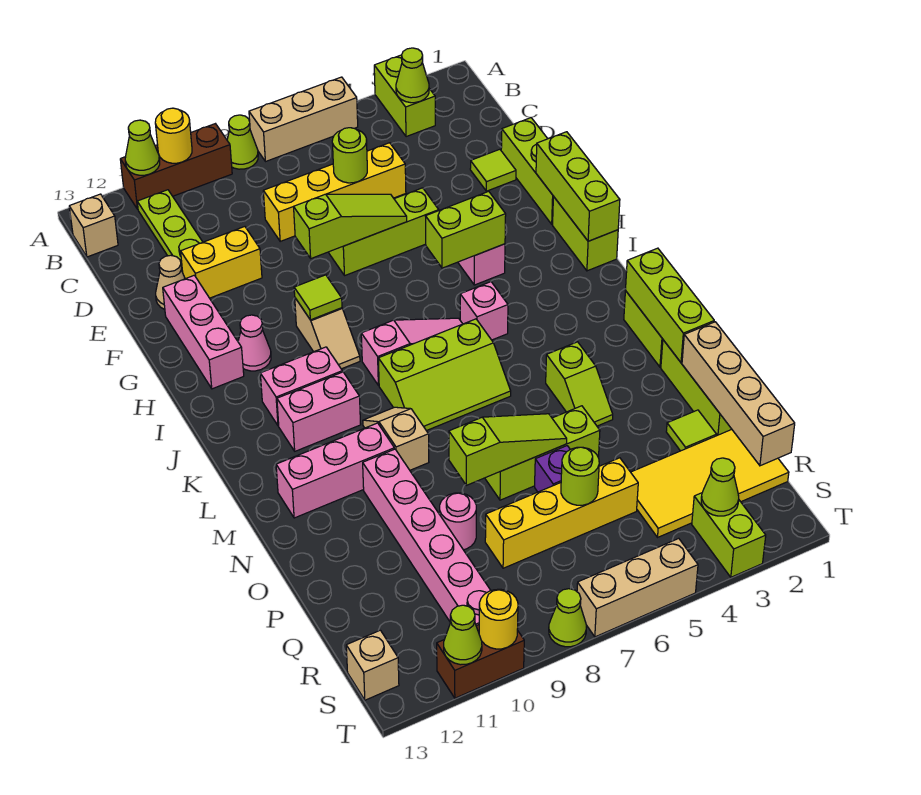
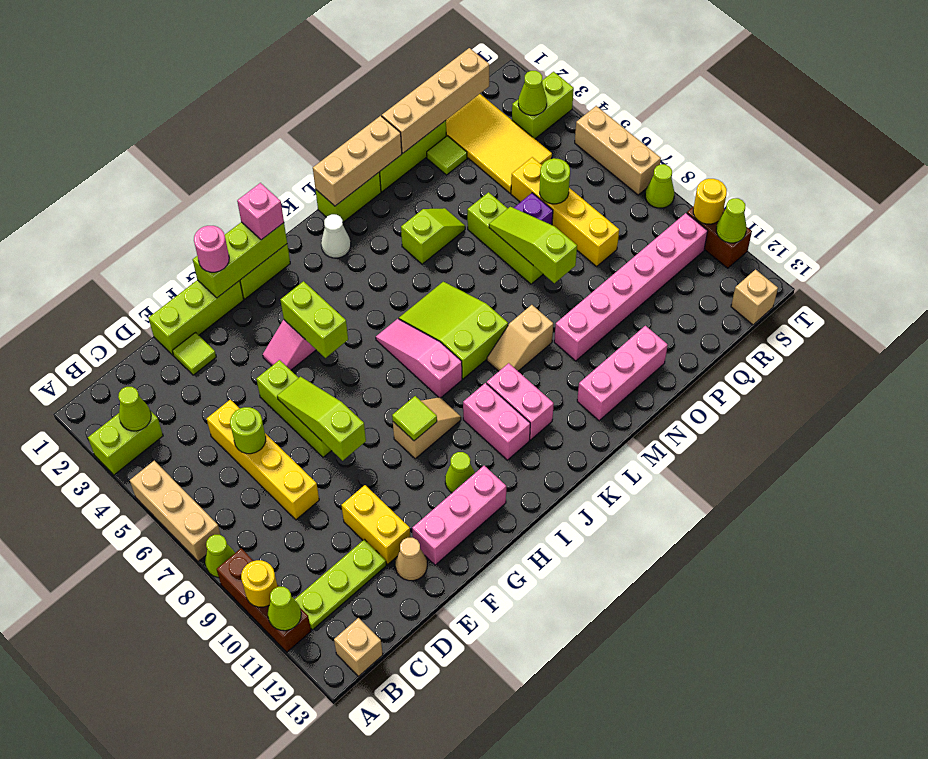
pink 1x1 cone [238,315,271,371] -> lime 1x1 cone [445,452,475,493]
pink 1x1 brick [460,282,508,340] -> pink 1x1 brick moved to [237,183,284,240]
none -> white 1x1 cone [321,214,351,258]
lime 2x3 slope [378,319,511,431] -> lime 2x3 slope turned to [399,282,508,379]
lime 1x3 brick [625,248,714,363] -> tan 1x3 brick [313,116,402,206]
pink 1x3 brick [276,423,394,518] -> pink 1x3 brick turned to [577,326,668,421]
pink 1x1 round brick [440,493,476,550] -> pink 1x1 round brick moved to [194,226,229,272]

